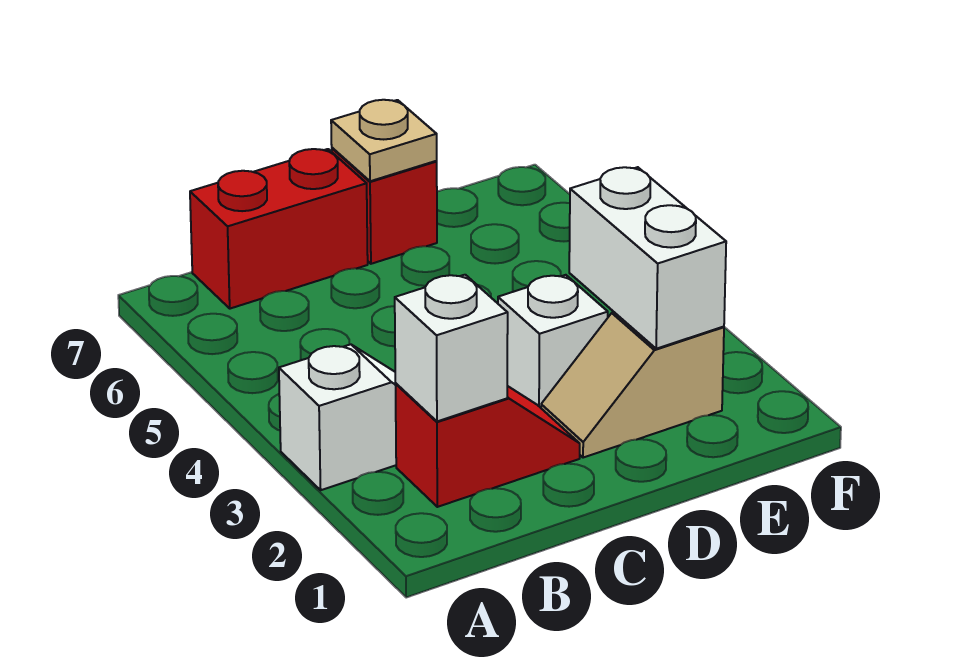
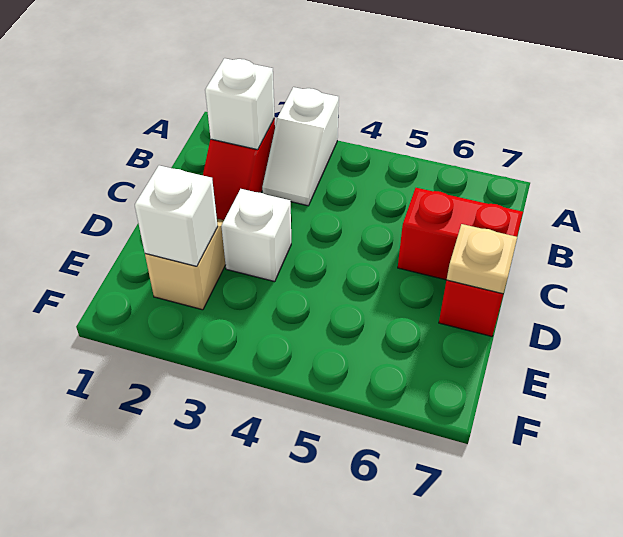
red 1x2 brick [190,149,368,309] -> red 1x2 brick turned to [398,188,523,280]
white 1x2 brick [569,167,726,349] -> white 1x1 brick [135,165,218,266]

